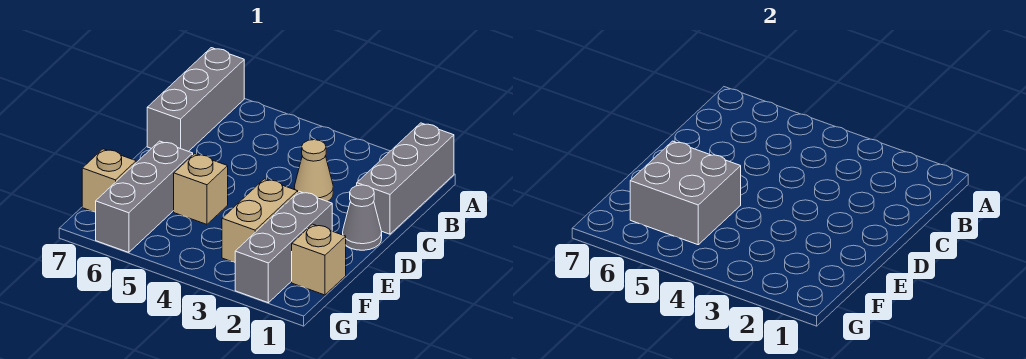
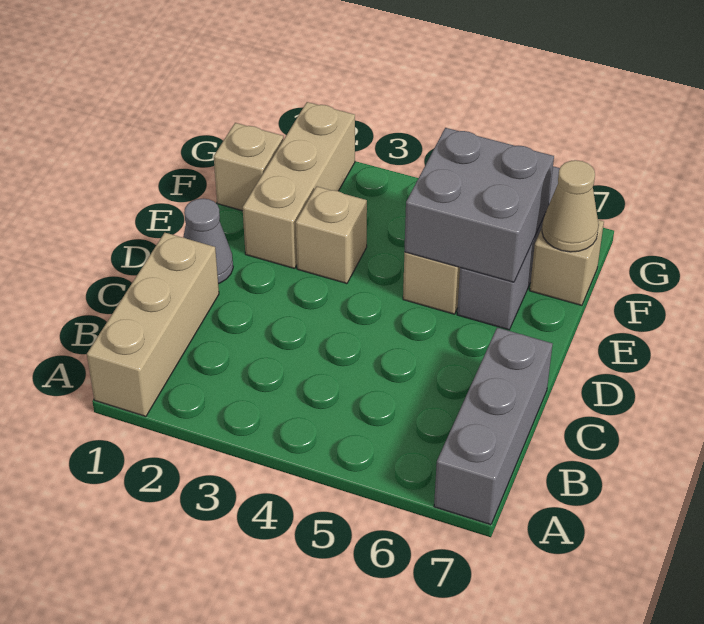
grey 1x3 brick [357,123,454,234] -> tan 1x3 brick [87,233,219,416]
tan 1x1 cone [294,140,333,202] -> tan 1x1 cone moved to [542,160,599,252]
grey 1x3 brick [235,191,332,303] -> tan 1x3 brick [243,102,355,269]
tan 1x2 brick [222,179,298,262] -> tan 1x1 brick [296,186,367,283]

